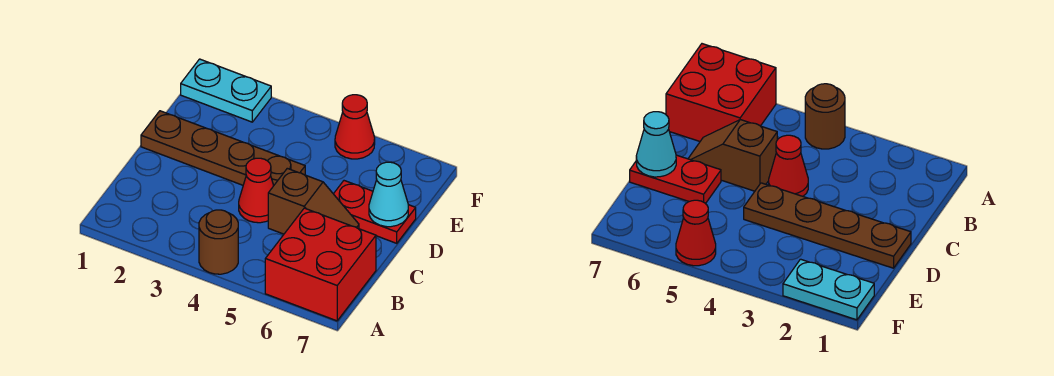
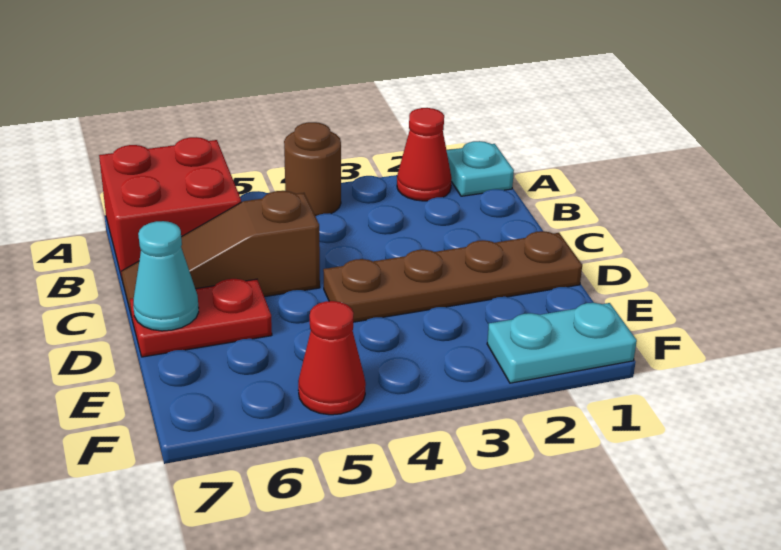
none -> cyan 1x1 plate [446,141,514,196]
red 1x1 cone [239,158,274,223] -> red 1x1 cone moved to [397,108,452,201]
brown 1x2 slope [268,168,359,234] -> brown 1x3 slope [122,191,320,316]

